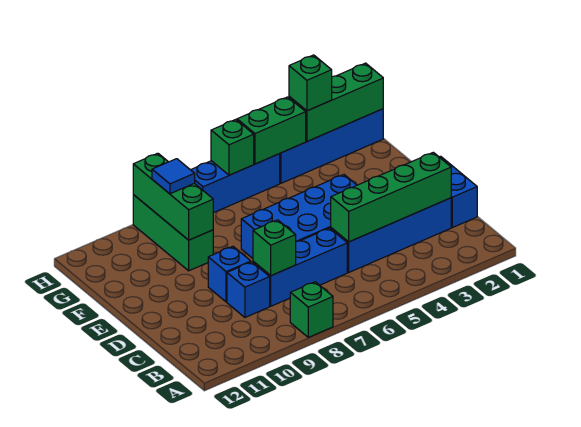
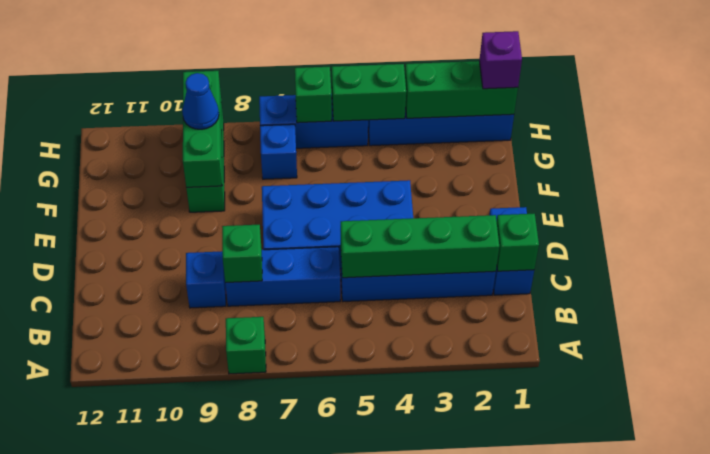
blue 1x1 brick [208,246,251,302] -> blue 1x1 brick moved to [260,124,297,179]
blue 1x1 tile [152,159,195,194] -> blue 1x1 cone [182,73,219,129]
none -> purple 1x1 brick [479,31,522,89]
green 1x1 brick [289,55,332,111] -> green 1x1 brick moved to [497,214,539,271]

